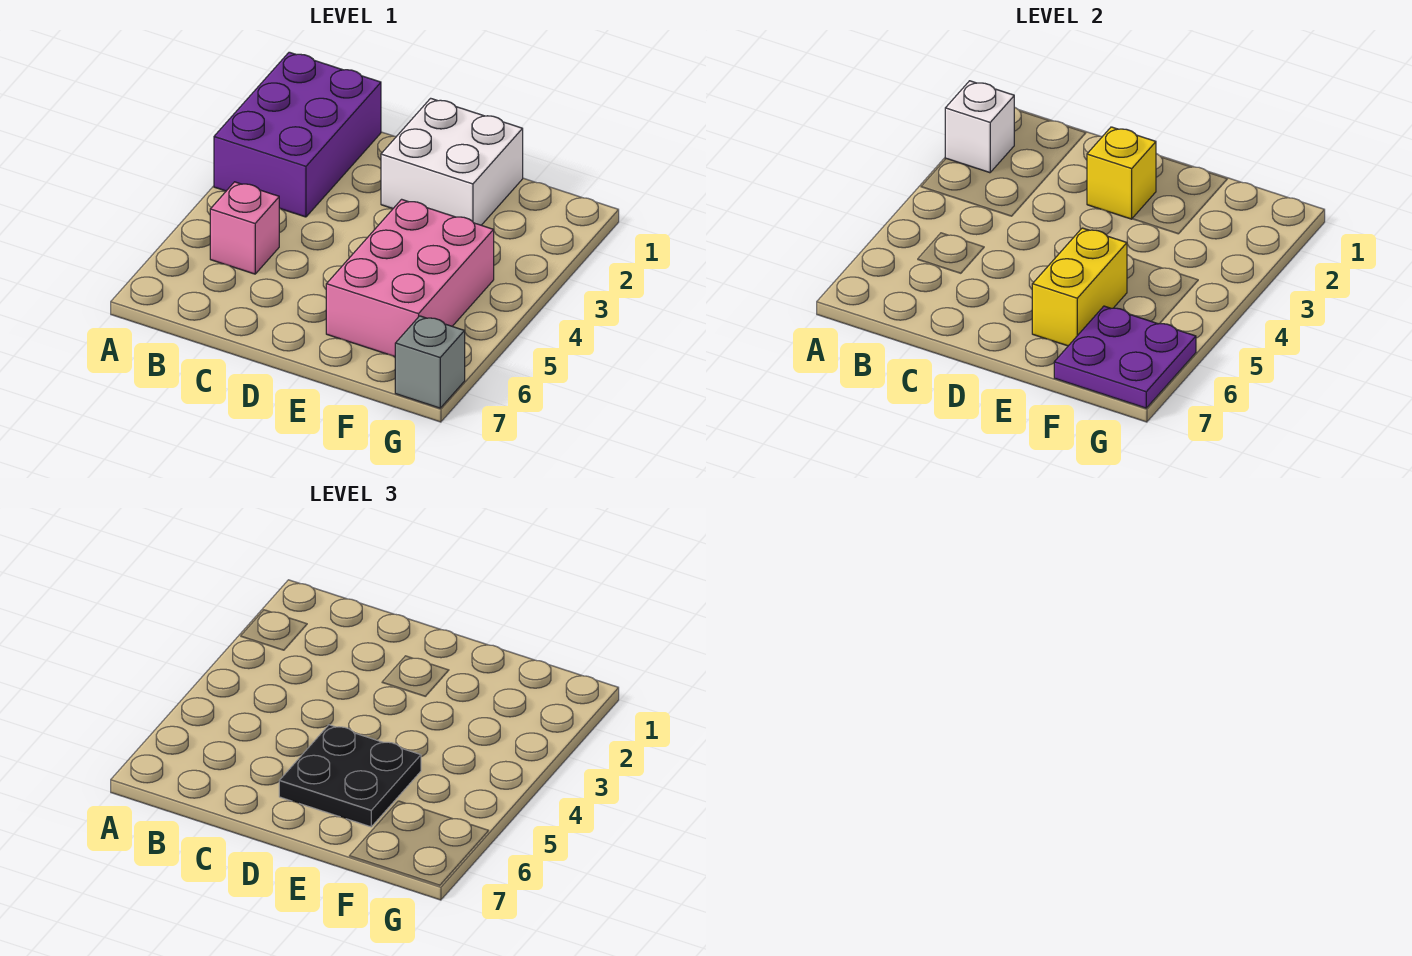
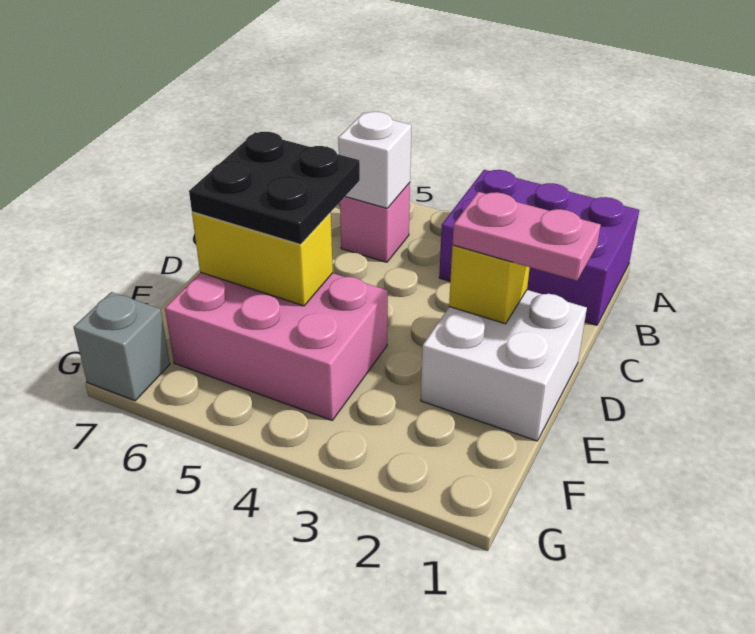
white 1x1 brick [945,81,1014,173] -> white 1x1 brick moved to [338,112,411,208]
none -> pink 1x2 plate [453,192,601,281]
purple 2x2 plate [1054,306,1196,408] -> none

